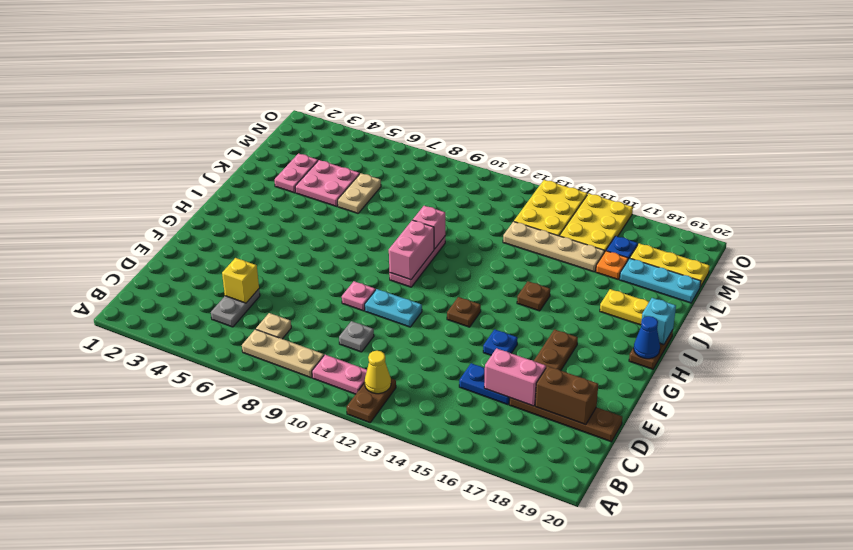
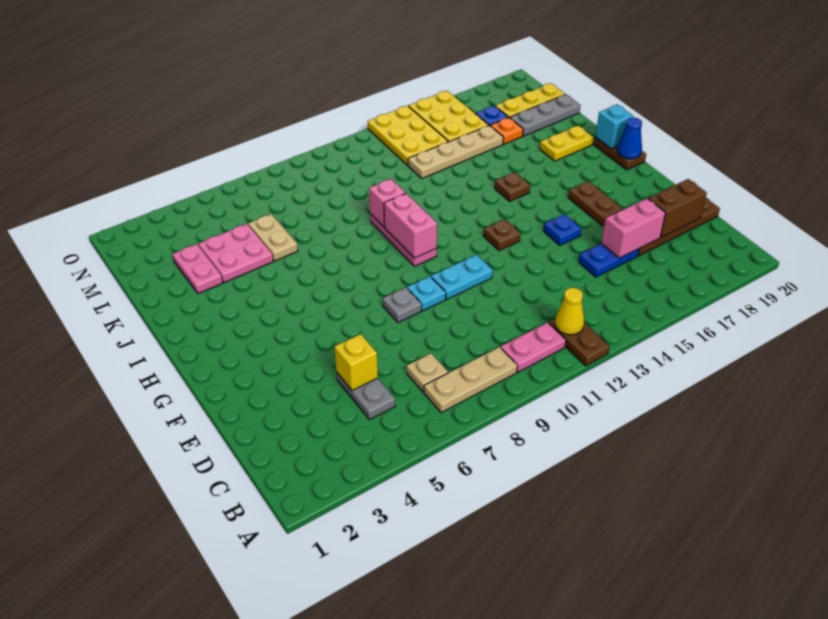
grey 1x1 plate [339,321,374,352] -> grey 1x1 plate moved to [382,287,421,323]
pink 1x1 plate [342,281,376,311] -> cyan 1x1 plate [407,276,446,311]
cyan 1x3 plate [620,258,701,303] -> grey 1x3 plate [510,94,581,136]

